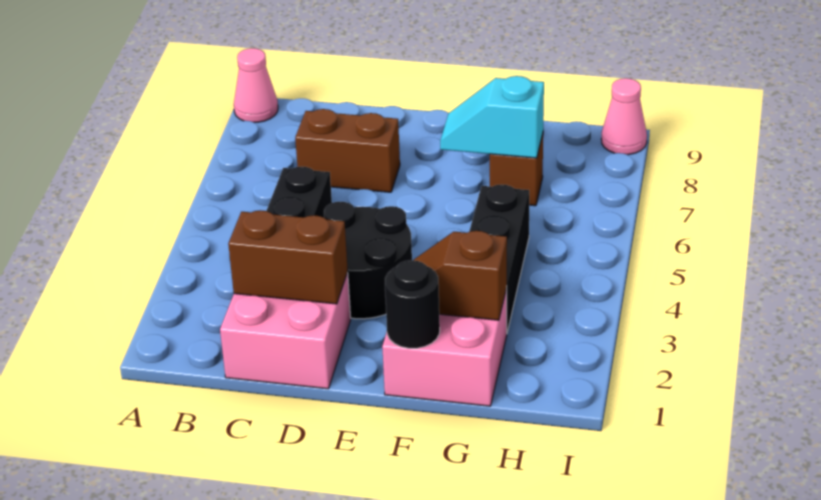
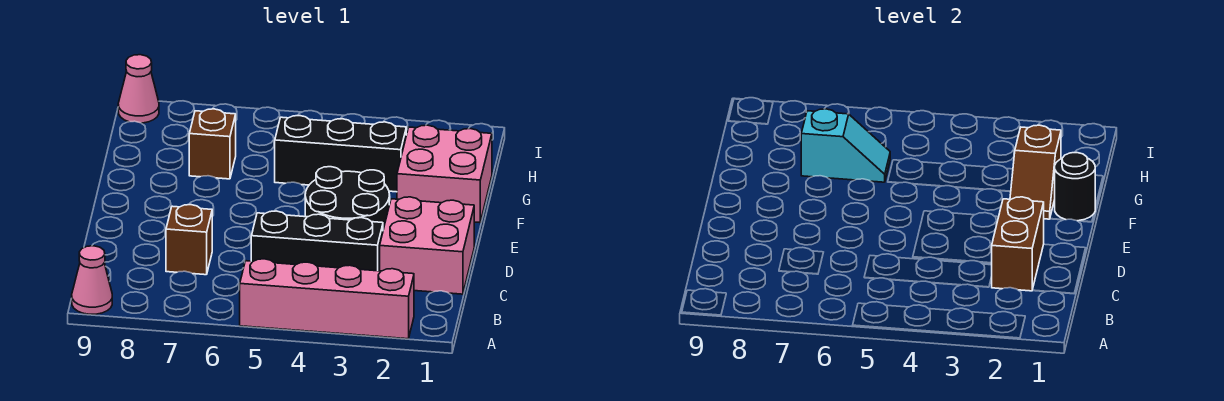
none -> pink 1x4 brick [240,259,414,339]
brown 1x2 brick [295,109,400,192] -> brown 1x1 brick [166,205,212,275]
cyan 1x2 slope [440,76,544,158] -> cyan 1x2 slope turned to [801,109,890,182]

